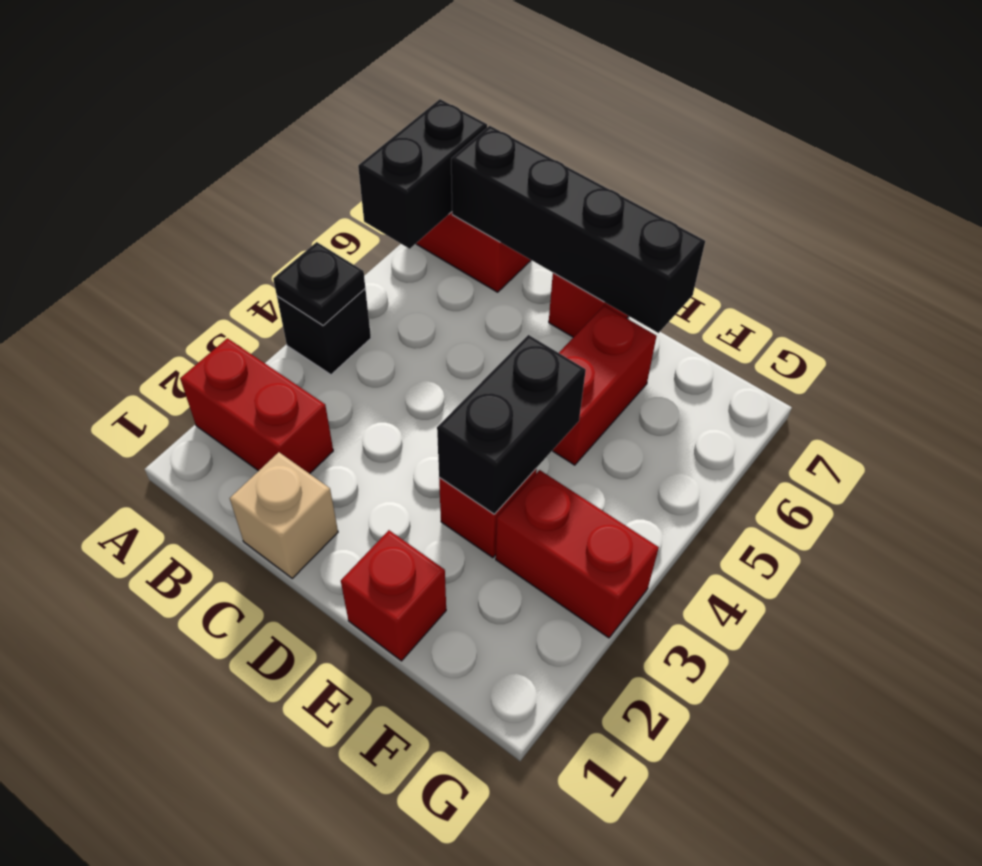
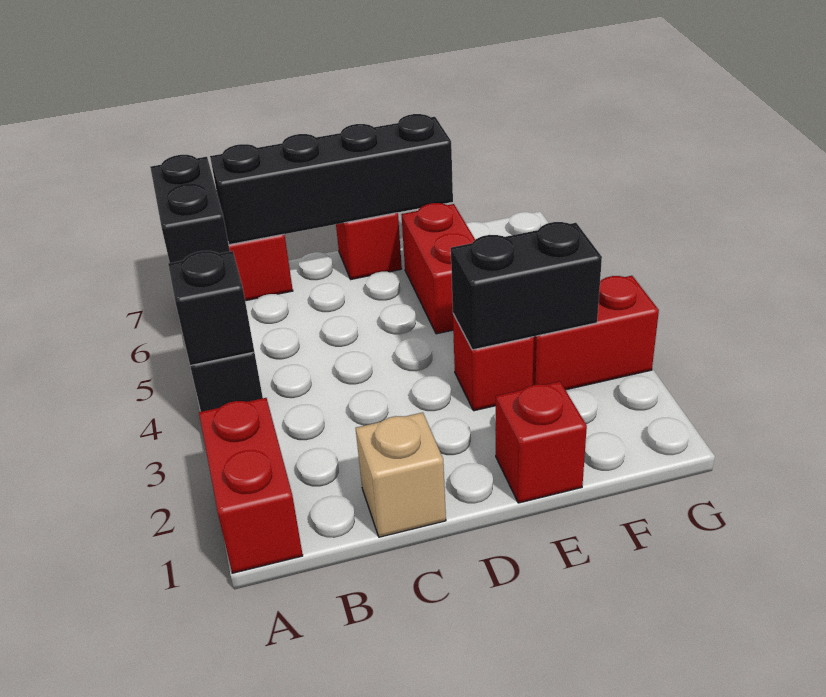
red 1x2 brick [180,338,333,474] -> red 1x2 brick turned to [199,398,303,573]
black 1x1 plate [273,242,365,325] -> black 1x1 brick [168,251,254,366]
black 1x2 brick [437,335,586,514] -> black 1x2 brick turned to [451,222,602,350]

